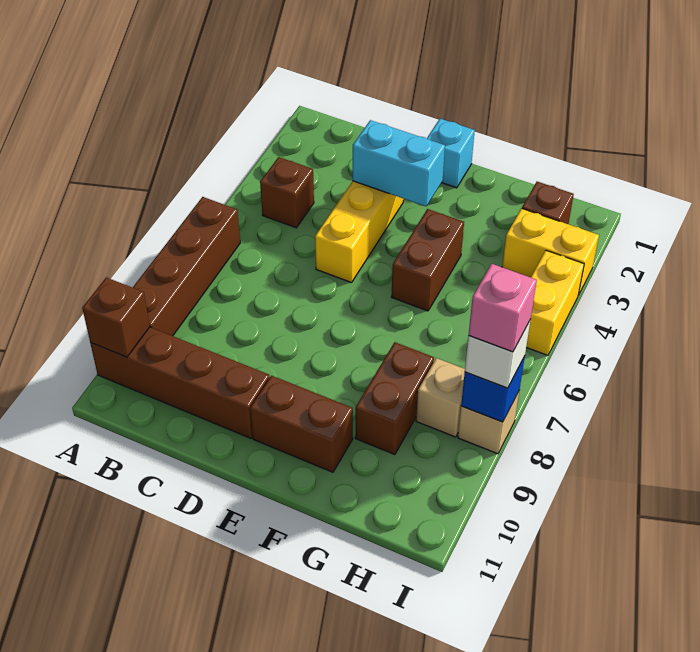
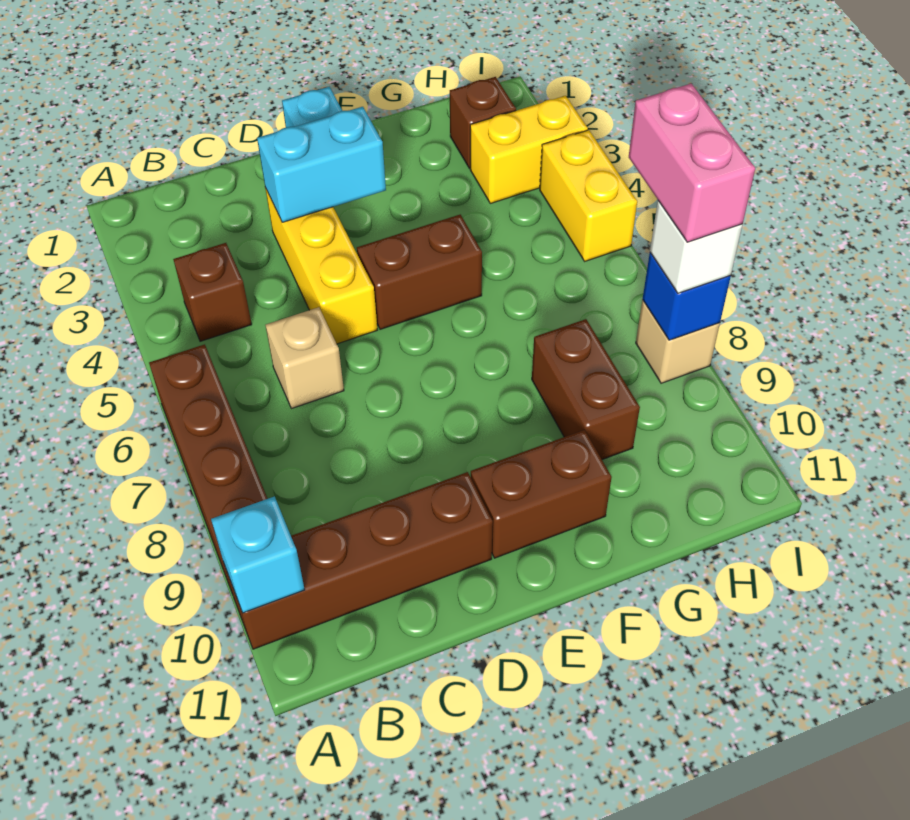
brown 1x1 brick [82,277,150,357] -> cyan 1x1 brick [211,496,305,613]
brown 1x2 brick [391,209,464,311] -> brown 1x2 brick turned to [357,215,482,329]
tan 1x1 brick [416,358,465,437] -> tan 1x1 brick moved to [266,307,344,409]
pink 1x1 brick [469,264,537,352] -> pink 1x2 brick [629,84,755,242]

